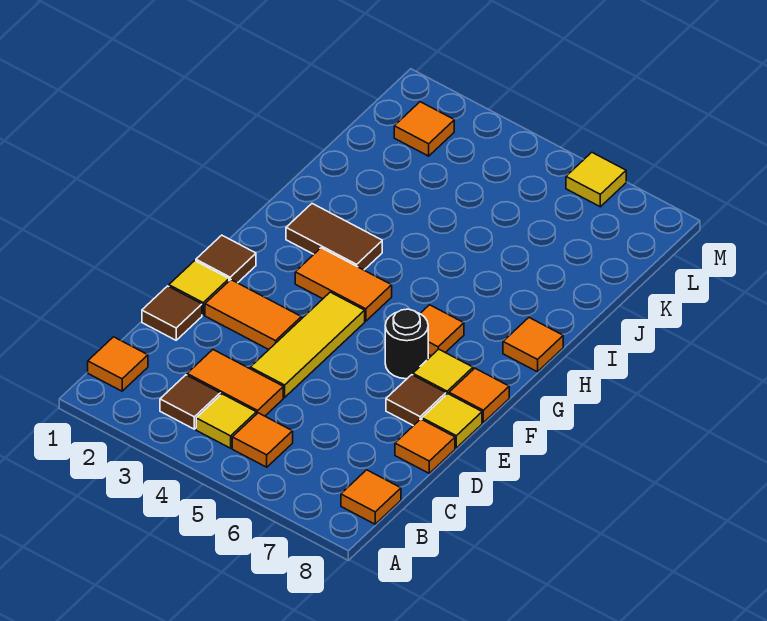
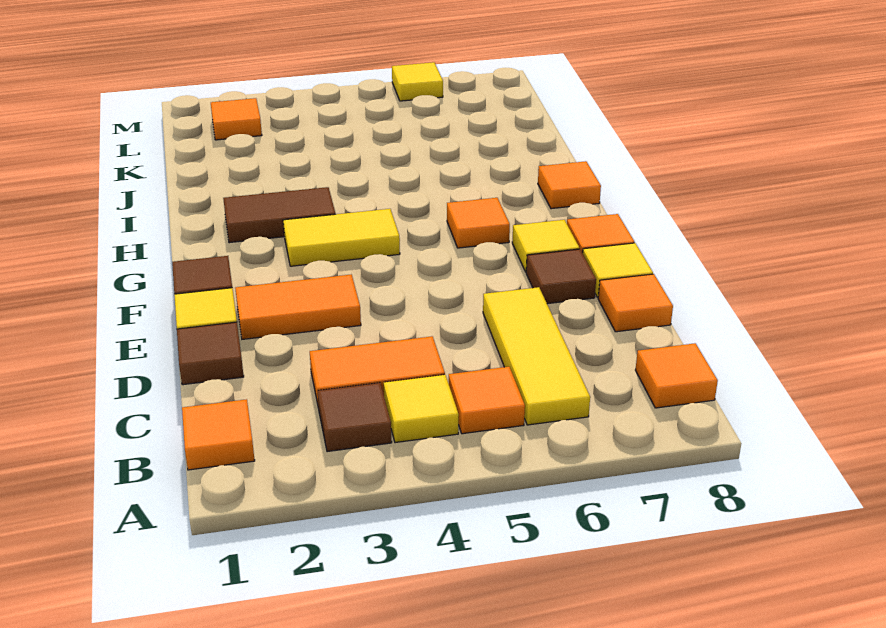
yellow 1x3 tile [250,292,365,397] -> yellow 1x3 tile moved to [483,287,590,425]
black 1x1 round brick [385,309,428,379] -> none
orange 1x2 tile [295,248,392,321] -> yellow 1x2 tile [283,209,400,266]

